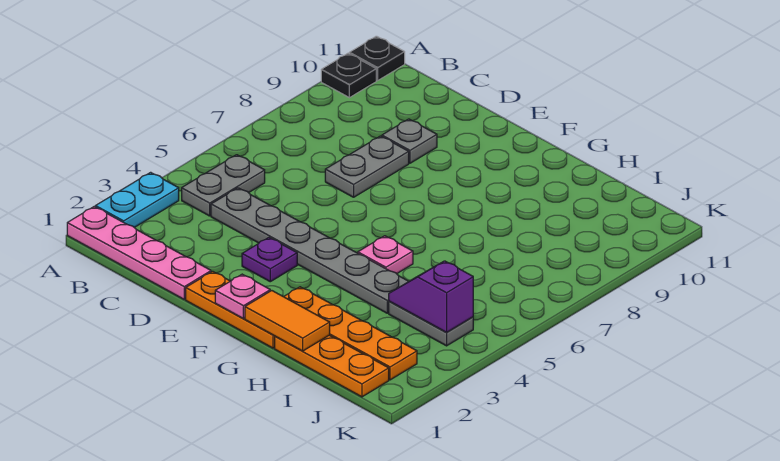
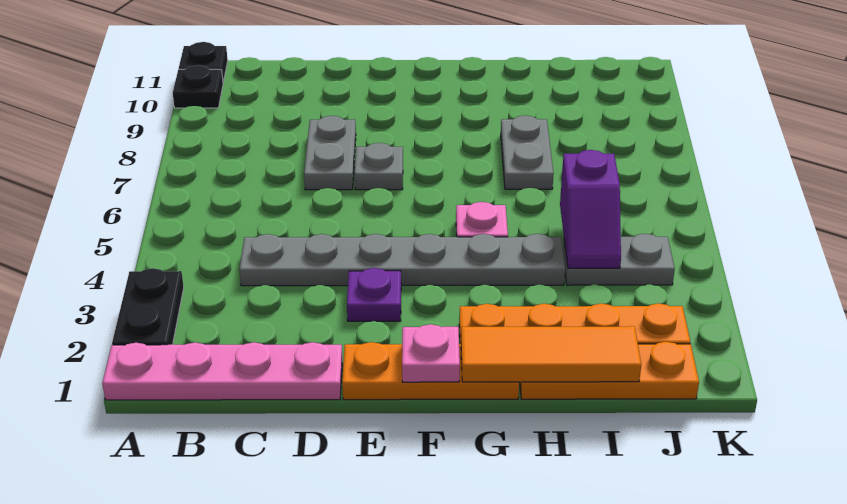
cyan 1x2 plate [95,172,179,227] -> black 1x2 plate [112,268,184,345]
grey 1x2 plate [182,155,265,216] -> grey 1x2 plate moved to [501,115,554,189]
grey 1x1 plate [382,119,437,163] -> grey 1x1 plate moved to [354,143,403,190]
orange 1x2 tile [245,291,330,351] -> orange 1x3 tile [461,326,641,382]
purple 1x2 slope [389,261,473,332] -> purple 1x2 slope turned to [560,150,621,268]

